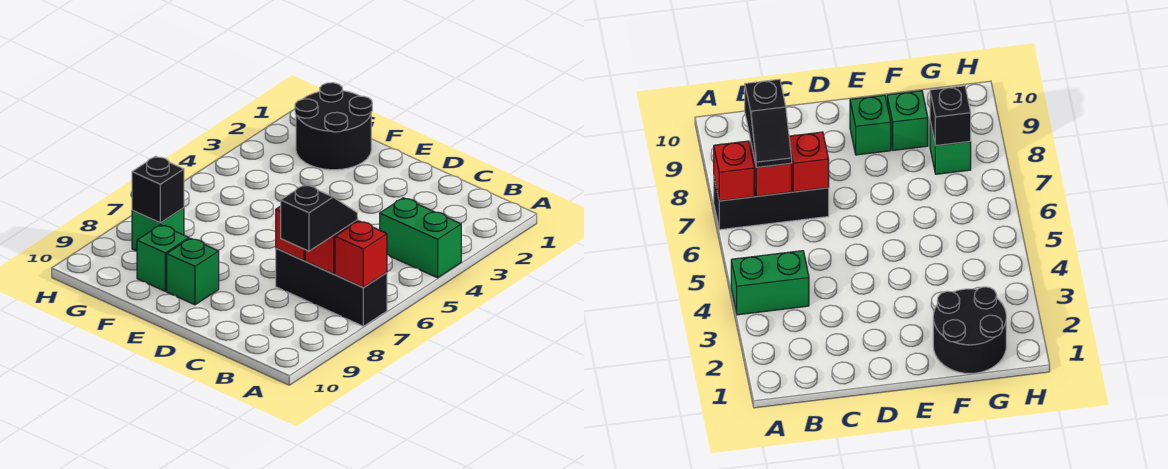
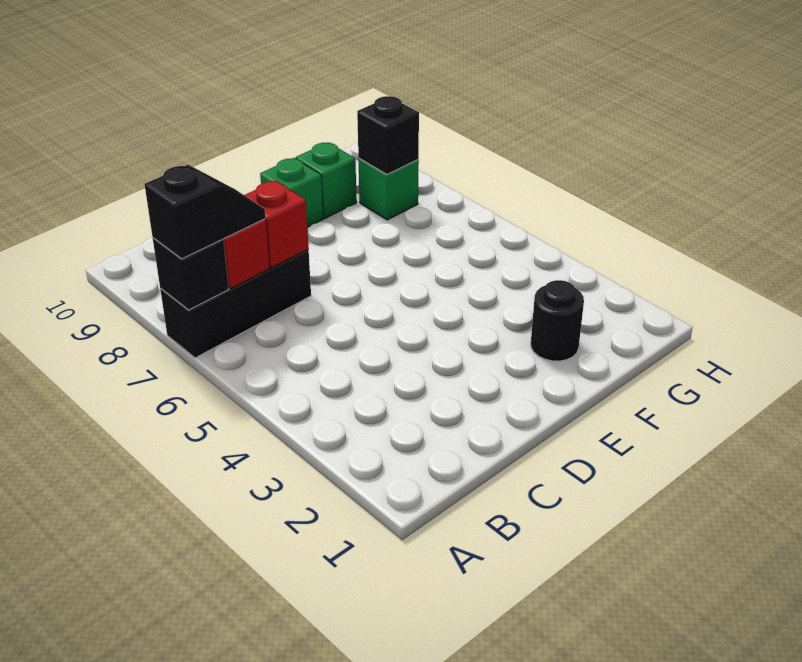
green 1x2 brick [380,198,461,278] -> none
red 1x1 brick [335,221,387,287] -> black 1x1 brick [153,238,229,310]
black 1x2 slope [281,184,357,251] -> black 1x2 slope turned to [145,165,265,259]
black 2x2 round brick [295,83,372,170] -> black 1x1 round brick [531,280,584,361]

